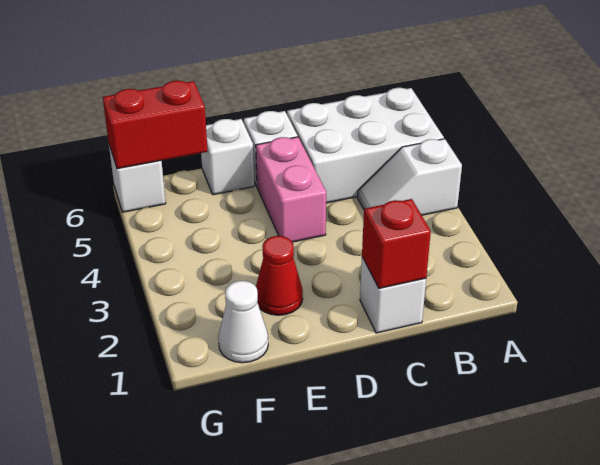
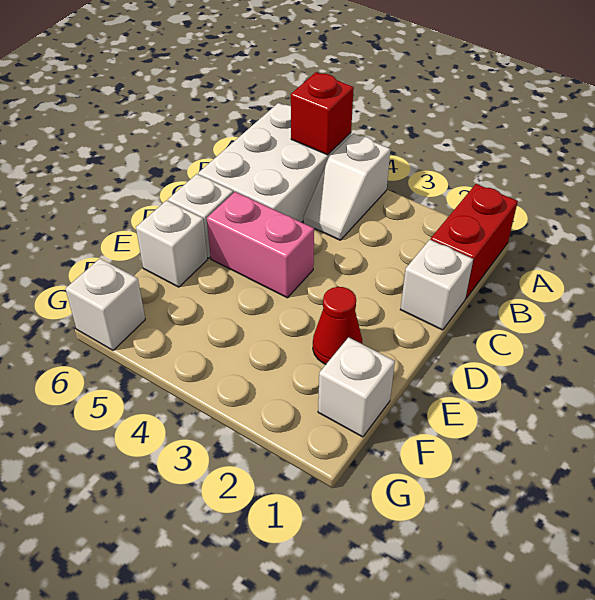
red 1x1 brick [362,199,431,288] -> red 1x1 brick moved to [291,72,354,155]
white 1x1 cone [218,281,268,363] -> white 1x1 brick [318,337,395,437]
red 1x2 brick [103,81,208,169] -> red 1x2 brick moved to [431,184,518,299]

